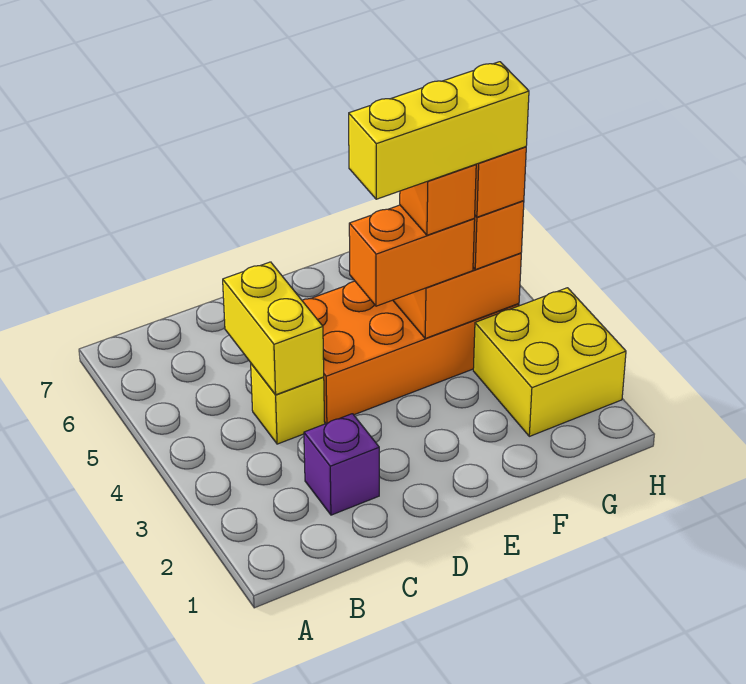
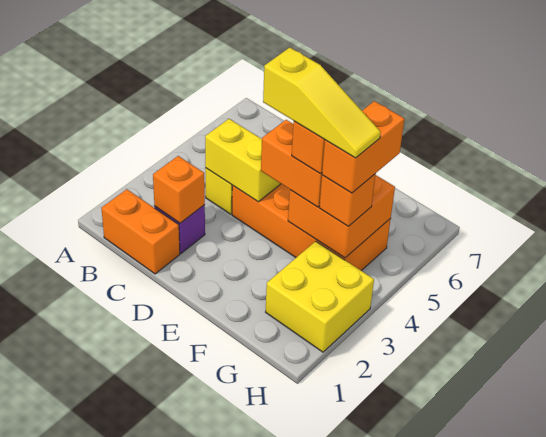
none -> orange 1x2 brick [101,189,180,274]
none -> orange 1x1 brick [153,156,205,223]
yellow 1x2 brick [223,262,324,395] -> yellow 1x2 brick turned to [205,119,281,202]
yellow 1x3 brick [349,62,529,199] -> yellow 1x3 slope [263,48,381,158]

